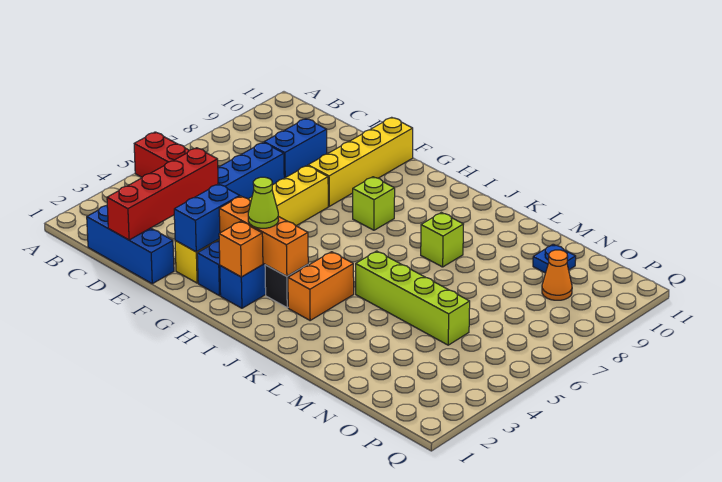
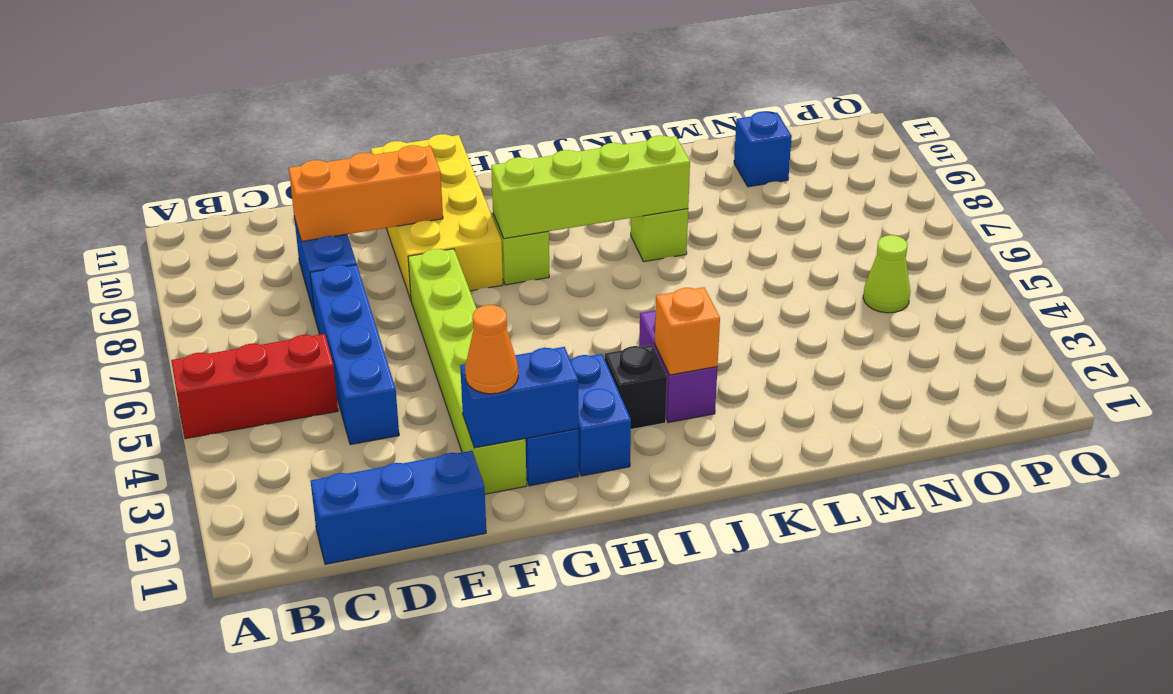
red 1x4 brick [107,148,218,240] -> none
yellow 1x6 brick [175,166,328,283] -> lime 1x6 brick [408,249,527,494]
blue 1x2 brick [174,184,240,252] -> blue 1x2 brick turned to [460,347,578,448]
yellow 1x4 brick [308,117,413,206] -> yellow 2x4 brick [371,134,503,300]
orange 1x3 brick [219,196,308,276] -> orange 1x3 brick moved to [289,145,443,242]
orange 1x1 brick [219,221,263,277] -> orange 1x1 brick moved to [655,287,720,375]
lime 1x1 cone [248,177,279,228] -> lime 1x1 cone moved to [863,235,910,313]
orange 1x2 brick [288,252,354,320] -> purple 1x2 brick [639,310,717,423]
lime 1x4 brick [356,251,470,345] -> lime 1x4 brick moved to [491,135,690,239]
blue 1x1 plate [533,244,576,273] -> blue 1x1 brick [734,112,792,187]
orange 1x1 cone [542,250,572,300] -> orange 1x1 cone moved to [465,305,518,394]

